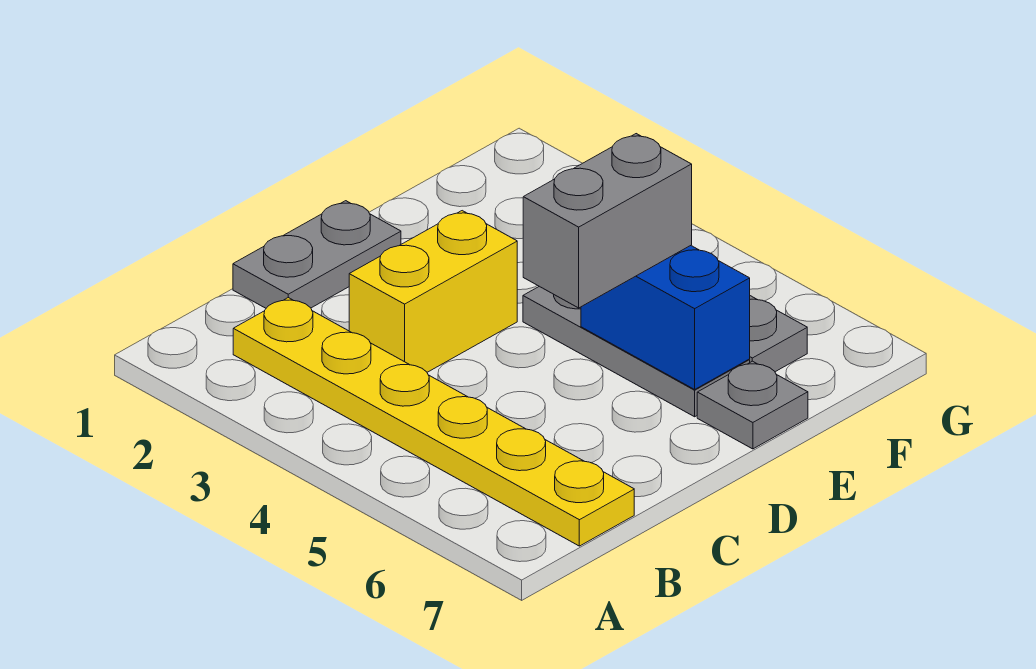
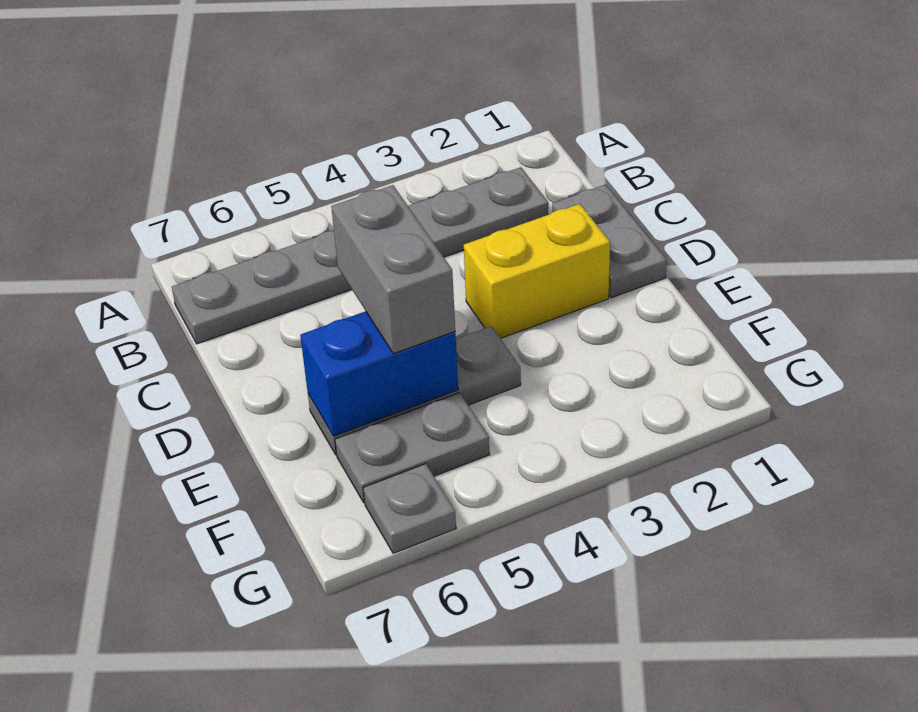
yellow 1x6 plate [233,298,634,546] -> grey 1x6 plate [172,167,548,344]
yellow 1x2 brick [349,211,517,372] -> yellow 1x2 brick turned to [464,204,610,339]
grey 1x1 plate [697,361,808,449] -> grey 1x1 plate moved to [363,464,456,553]

